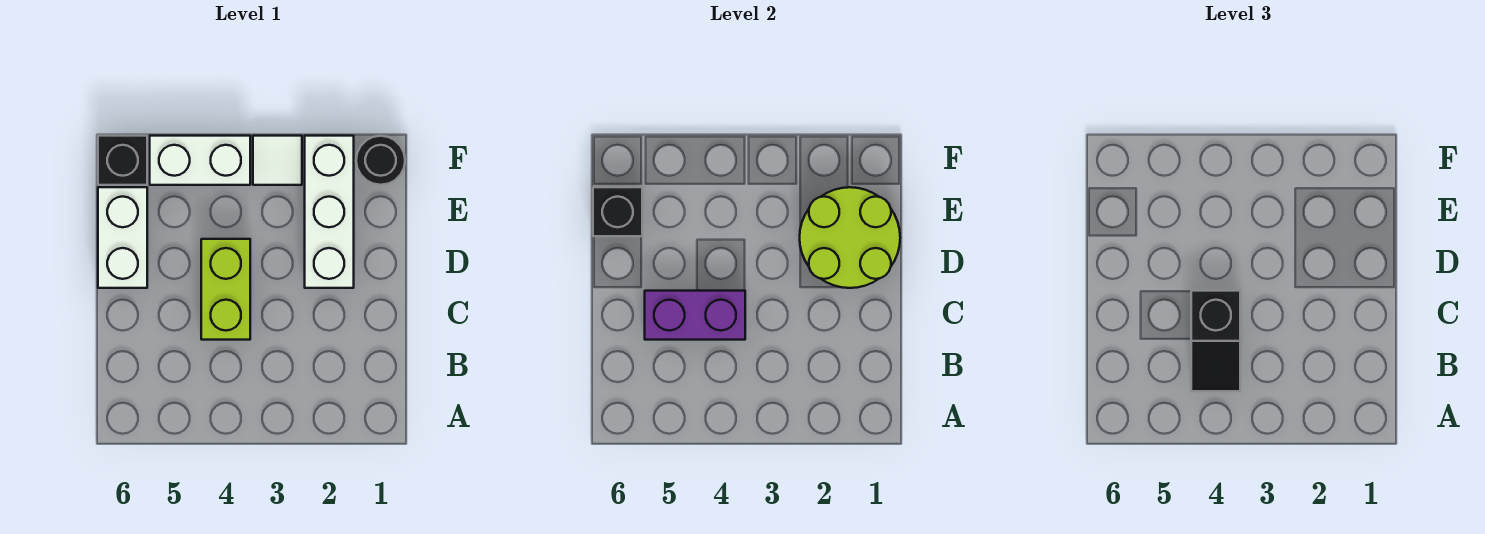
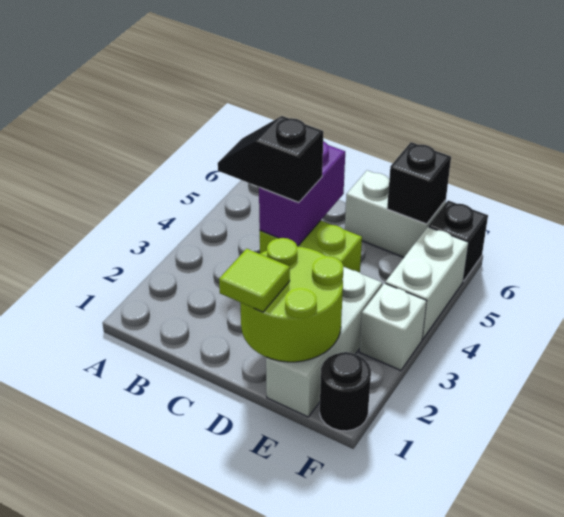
none -> lime 1x1 tile [219,249,290,312]
white 1x3 brick [305,136,354,288] -> white 1x3 brick turned to [266,267,382,417]
white 1x1 tile [253,136,302,185] -> white 1x1 brick [359,283,427,370]

